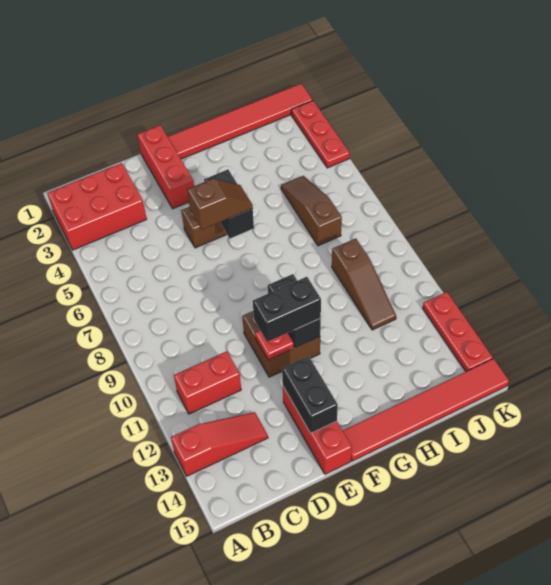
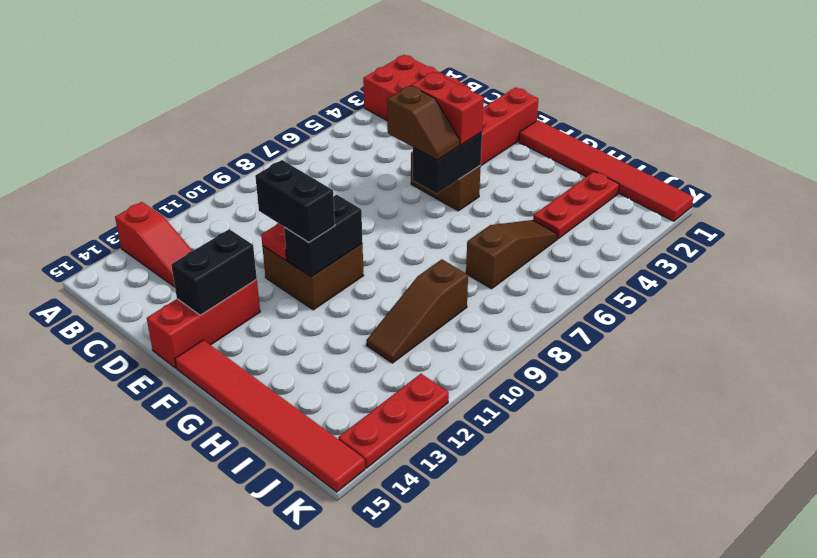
red 1x2 brick [174,351,241,414] -> red 1x2 brick moved to [411,72,484,145]
red 1x3 plate [292,101,350,168] -> red 1x3 plate moved to [533,171,619,239]

